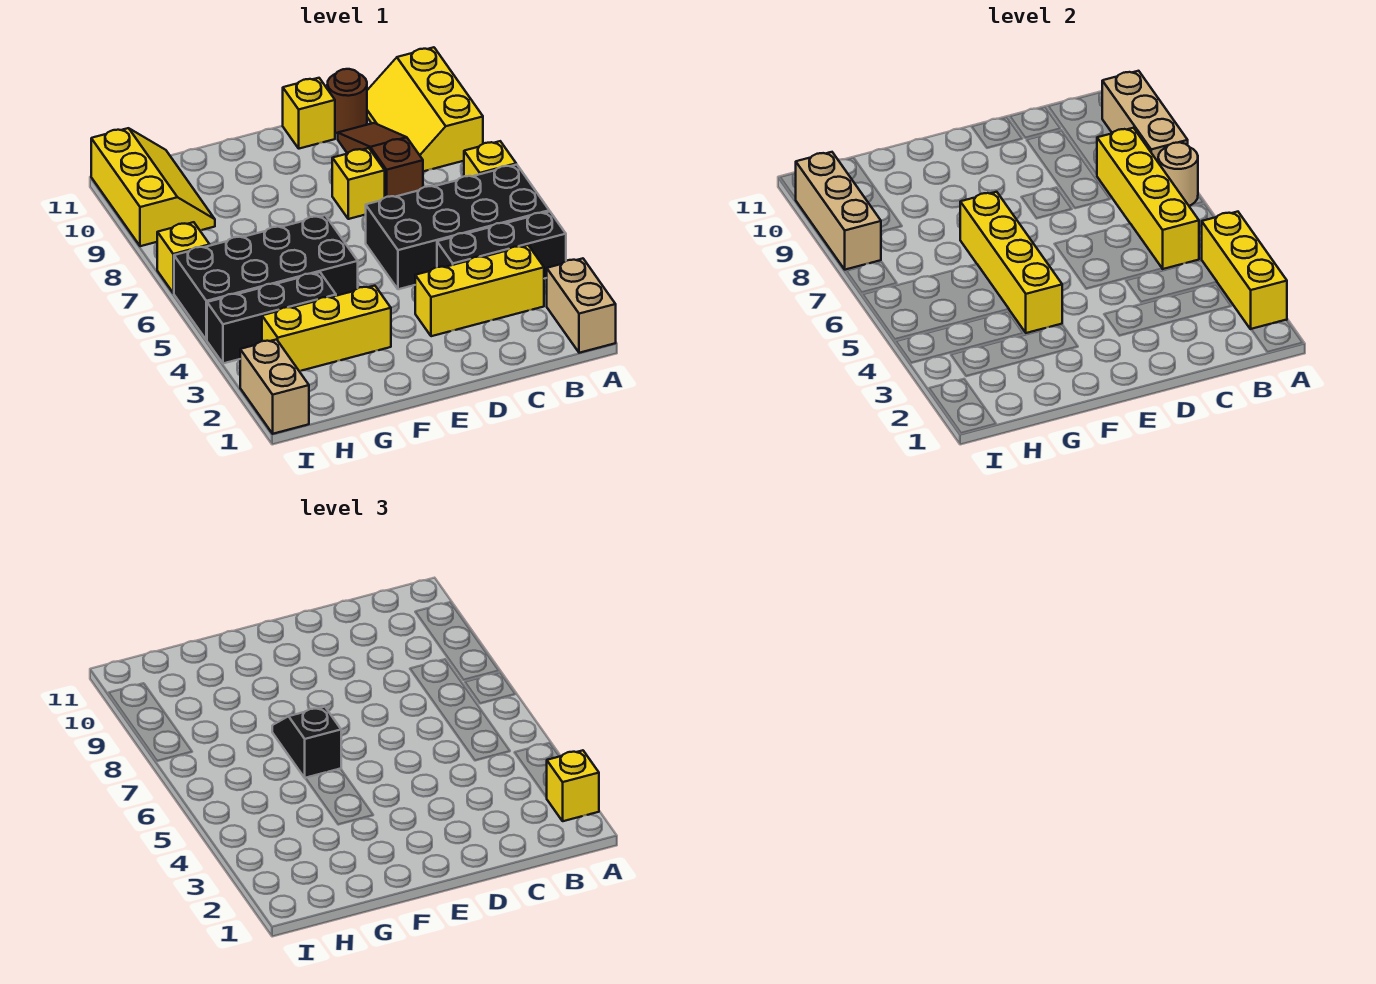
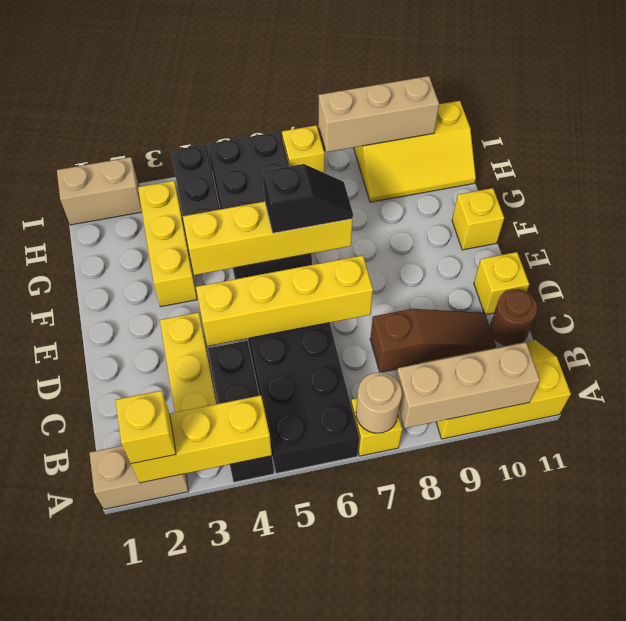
yellow 1x4 brick [1097,128,1199,269] -> yellow 1x4 brick moved to [196,255,373,346]
yellow 1x1 brick [332,148,385,219] -> yellow 1x1 brick moved to [452,188,504,250]

